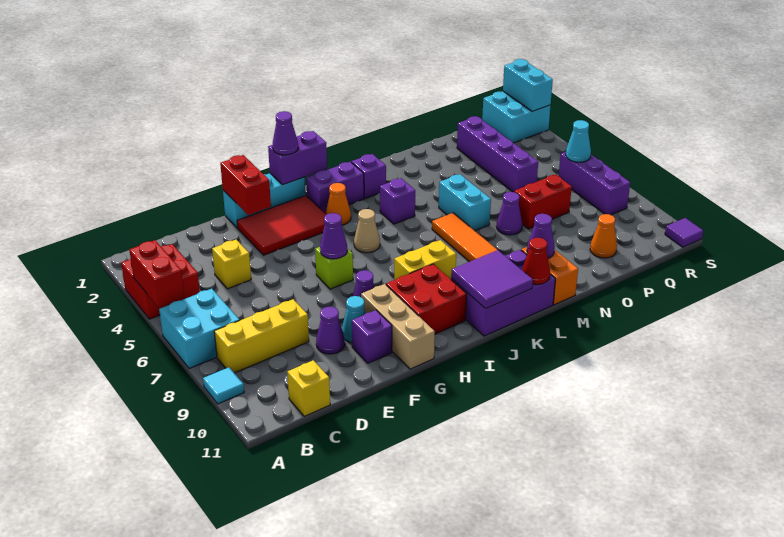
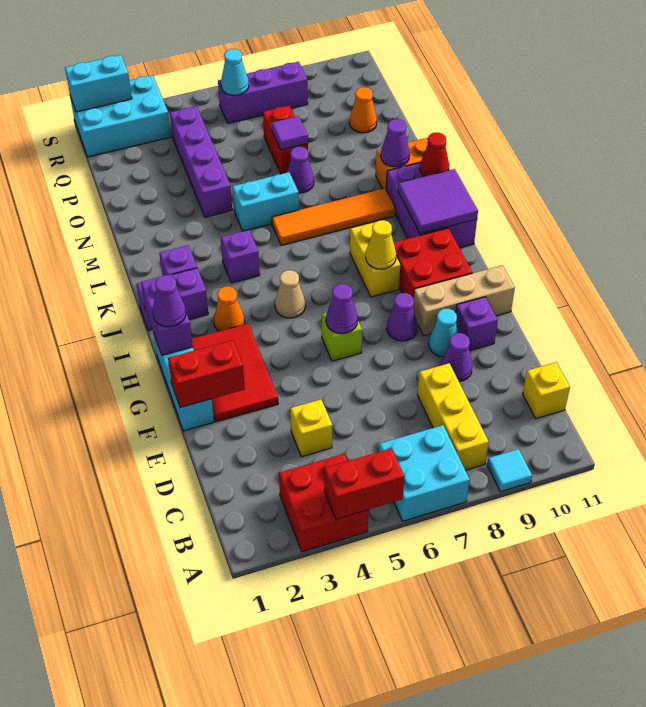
purple 1x2 brick [306,162,364,213] -> purple 1x2 brick turned to [137,268,208,330]
none -> yellow 1x1 cone [366,220,396,269]
purple 1x4 brick [457,116,538,192] -> purple 1x4 brick turned to [170,106,232,217]
cyan 2x2 brick [482,91,551,143] -> cyan 2x3 brick [70,75,171,157]
purple 1x1 tile [665,218,703,247] -> purple 1x1 tile moved to [272,116,308,150]

